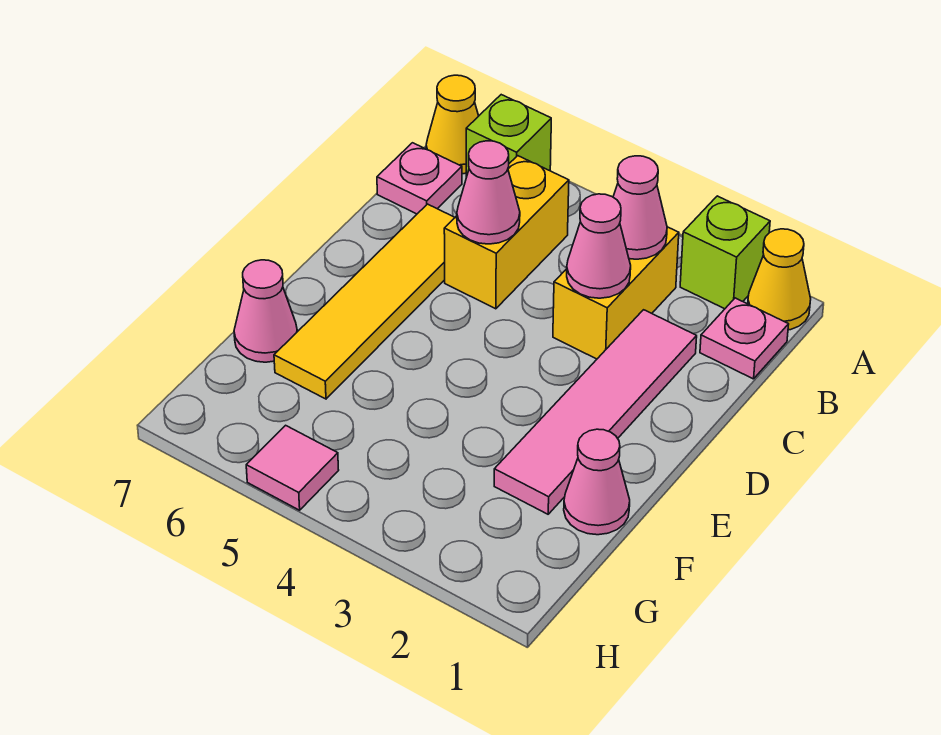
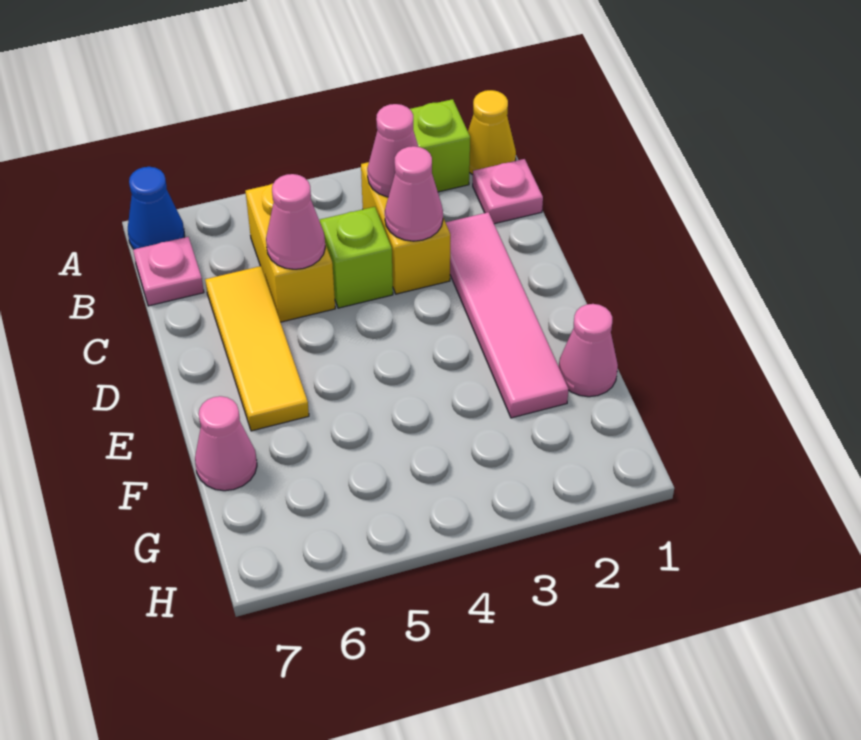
lime 1x1 brick [466,95,551,177] -> lime 1x1 brick moved to [320,207,393,308]
yellow 1x1 cone [426,75,478,174] -> blue 1x1 cone [128,167,185,249]
yellow 1x4 tile [274,204,455,399] -> yellow 1x3 tile [205,266,309,431]
pink 1x1 tile [246,425,339,510] -> none

